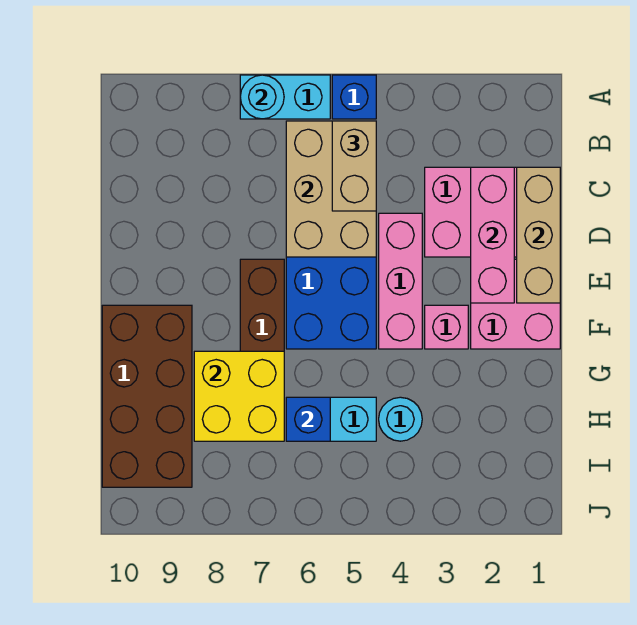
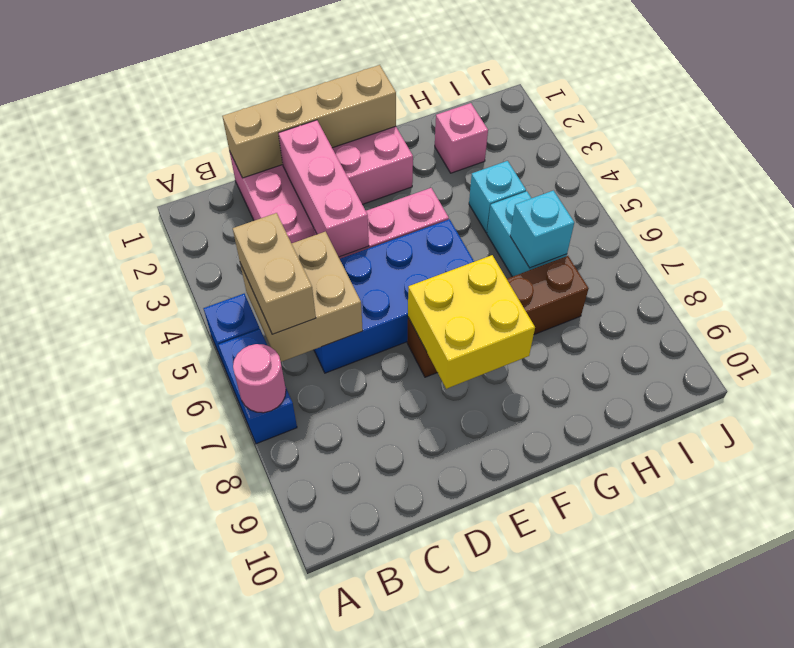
cyan 1x2 brick [240,75,330,119] -> blue 1x2 brick [219,329,297,444]
cyan 1x1 round brick [240,75,284,119] -> pink 1x1 round brick [233,344,286,413]
tan 2x3 brick [286,121,376,257] -> tan 2x2 brick [240,232,363,362]
tan 1x2 brick [332,121,376,211] -> tan 1x2 brick turned to [233,213,316,334]
tan 1x3 brick [517,167,560,303] -> tan 1x4 brick [222,65,396,178]
pink 1x3 brick [471,167,514,303] -> pink 1x3 brick turned to [279,120,369,257]
pink 1x1 brick [425,305,468,349] -> pink 1x1 brick moved to [435,103,488,173]
brown 2x4 brick [102,305,192,487] -> none
yellow 2x2 brick [194,351,284,441] -> yellow 2x2 brick moved to [408,255,535,389]
cyan 1x1 round brick [379,397,422,441] -> cyan 1x1 brick [469,161,526,233]
blue 1x1 brick [286,397,330,441] -> cyan 1x1 brick [510,191,574,268]

